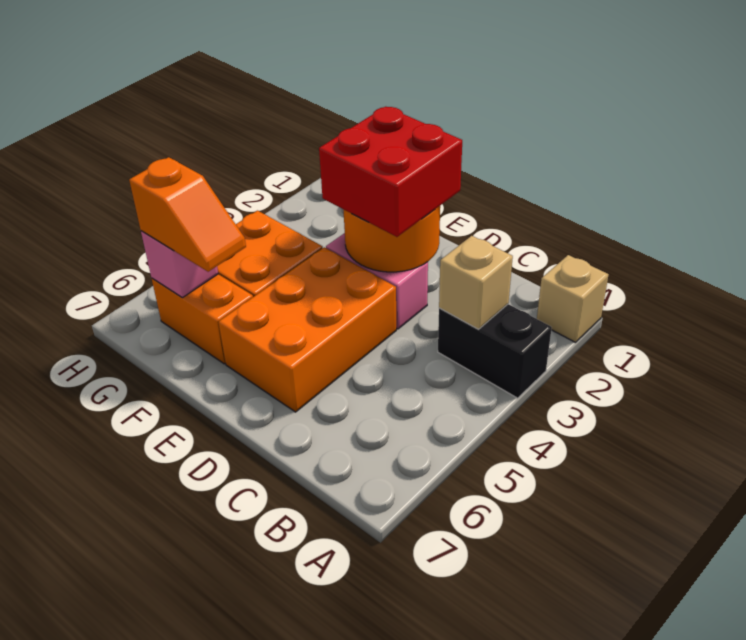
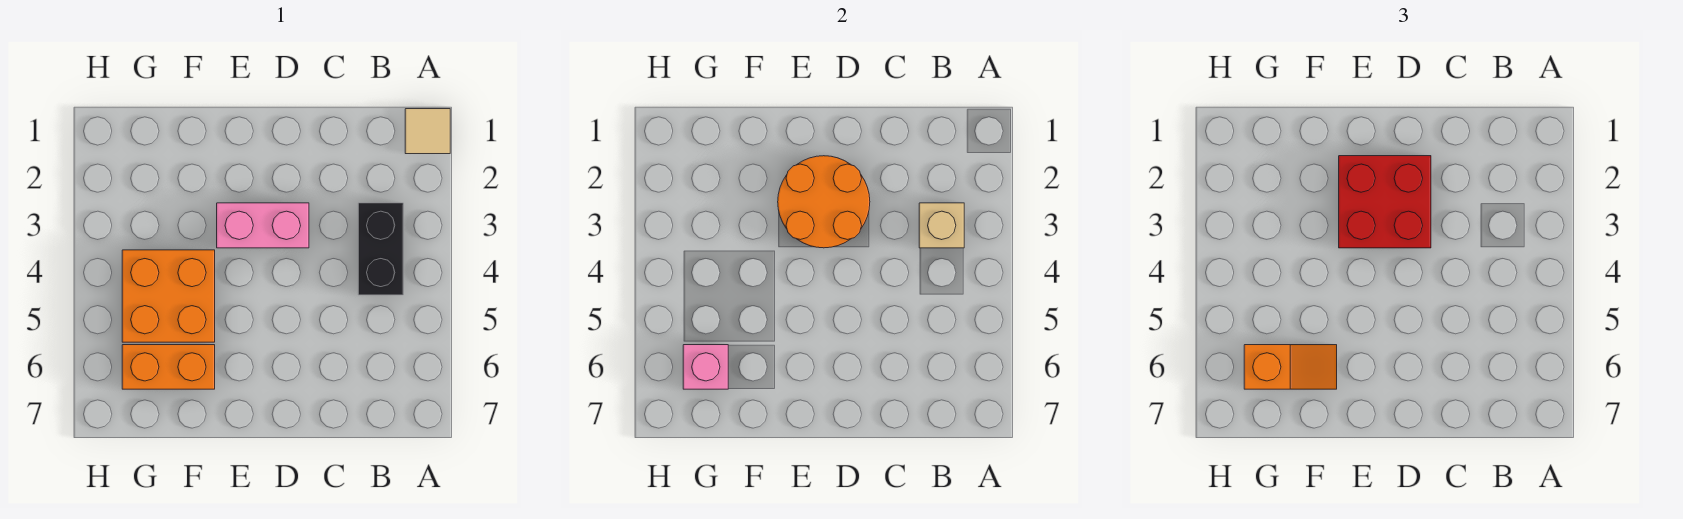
tan 1x1 brick [537,255,609,342] -> tan 1x1 tile [405,109,450,154]
black 1x2 brick [438,304,552,398] -> black 1x2 brick turned to [358,203,403,295]
orange 2x3 brick [219,247,396,412] -> none

